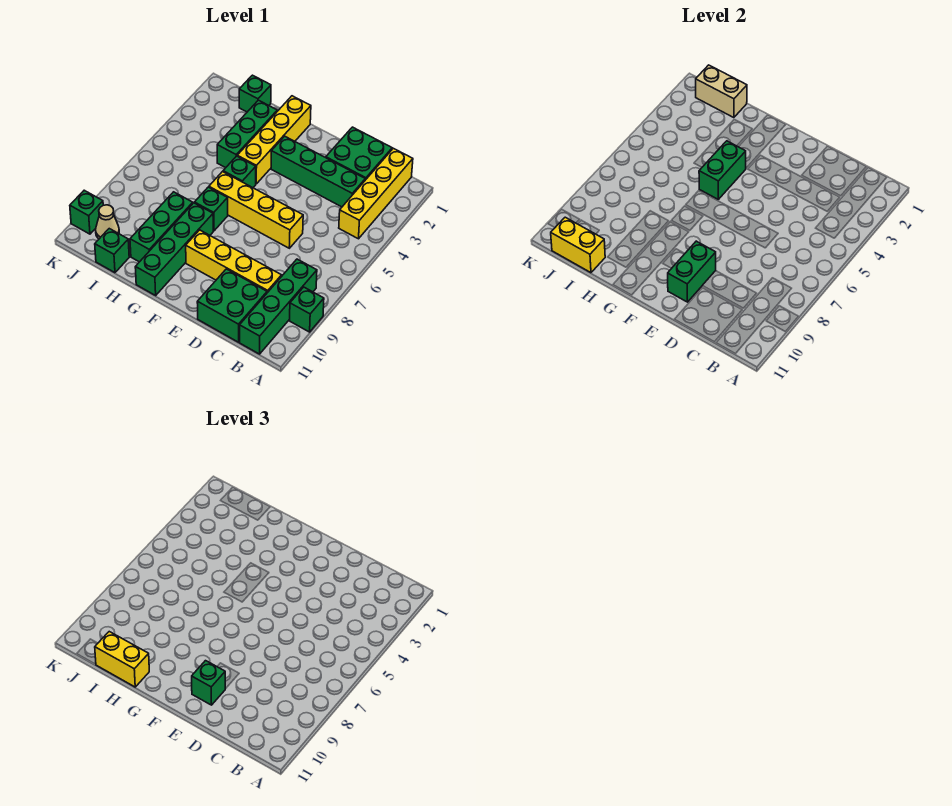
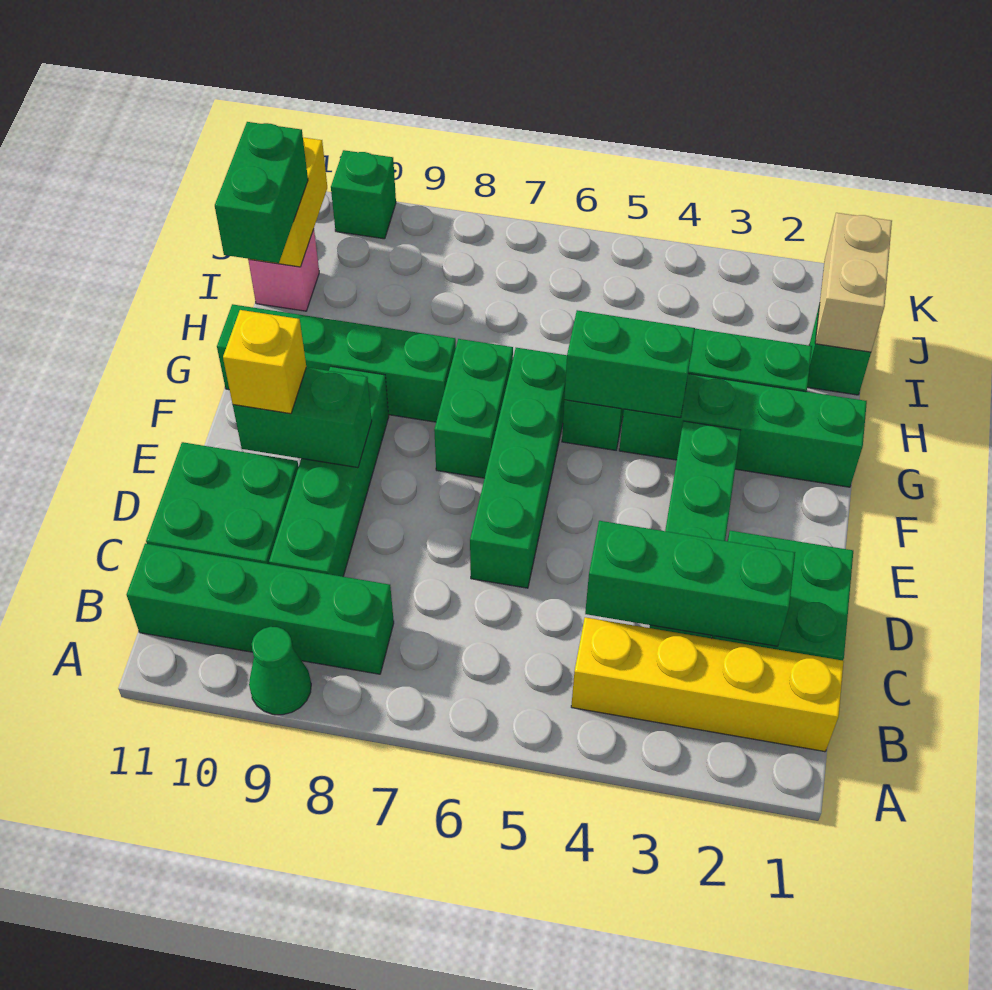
green 1x1 brick [290,287,324,332] -> green 1x1 cone [249,627,311,715]
yellow 1x4 brick [186,230,282,293] -> green 1x4 brick [269,366,389,577]
yellow 1x4 brick [209,172,303,248] -> green 1x4 brick [470,348,567,588]
green 1x1 brick [192,661,225,705] -> yellow 1x1 brick [223,310,306,414]
yellow 1x4 brick [237,96,311,184] -> green 1x4 brick [619,374,867,487]
green 1x1 brick [194,187,228,231] -> green 1x2 brick [434,339,513,478]
green 1x3 brick [130,192,193,262] -> green 1x3 brick moved to [585,521,795,646]
yellow 1x2 brick [95,632,149,687] -> green 1x2 brick [215,122,308,263]
green 1x1 brick [95,229,129,273] -> pink 1x1 brick [248,229,319,311]
tan 1x1 cone [96,205,119,239] -> none

